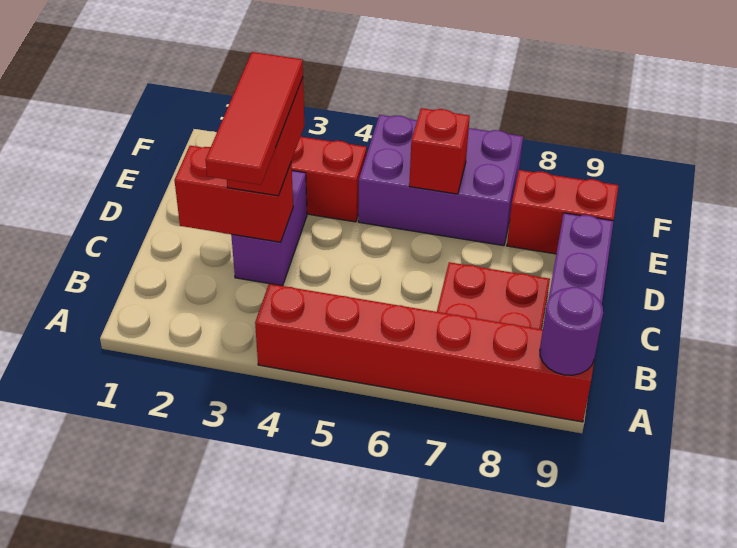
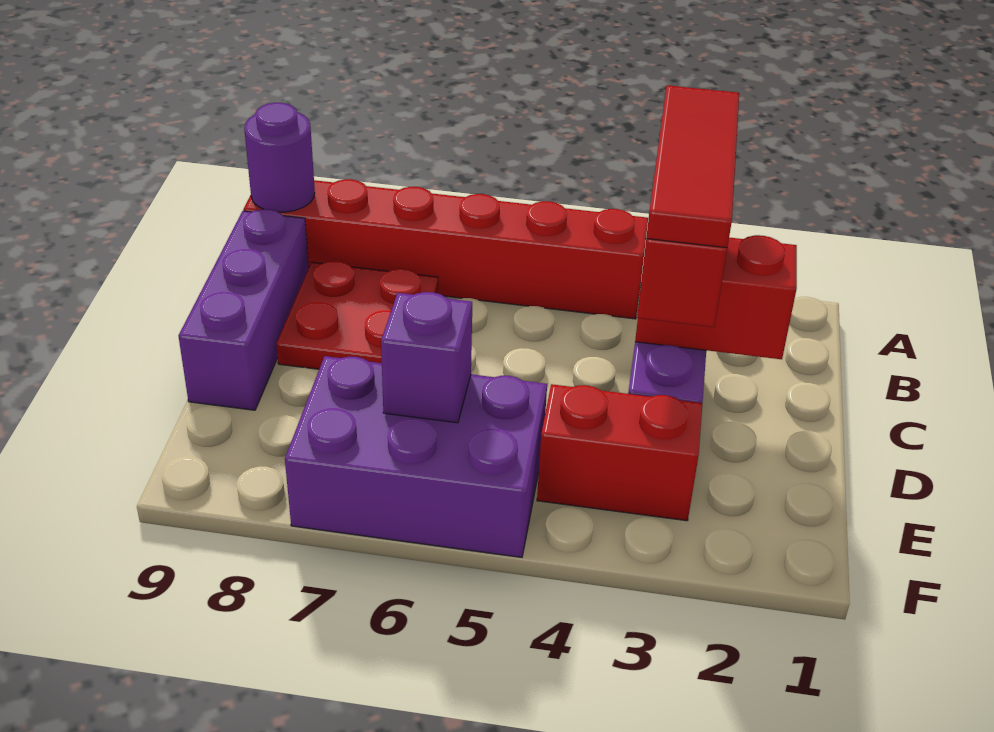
red 1x1 brick [409,108,470,194] -> purple 1x1 brick [381,292,472,423]
red 1x2 brick [507,170,618,254] -> none

